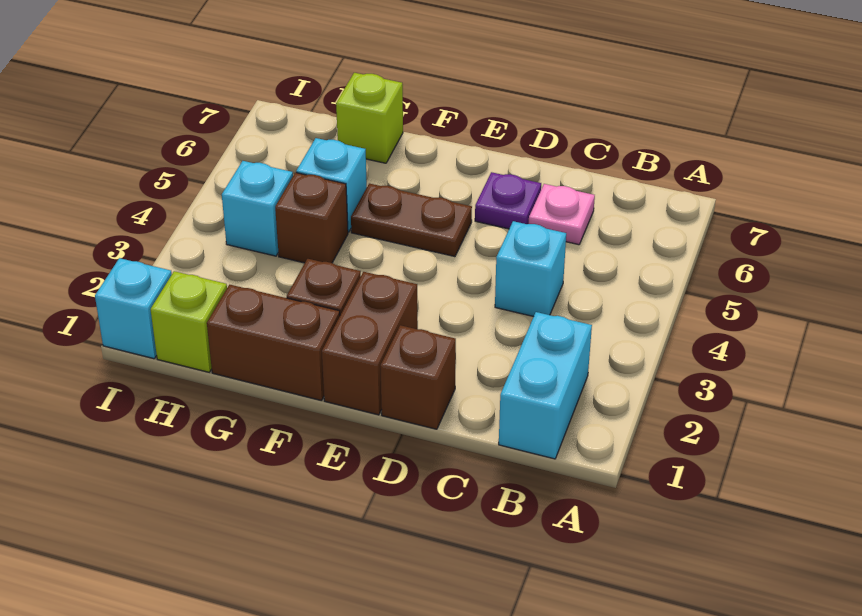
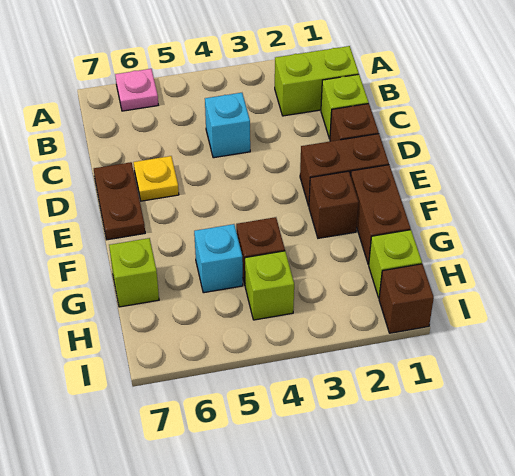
cyan 1x2 brick [499,312,592,459] -> lime 1x2 brick [275,46,359,116]
none -> lime 1x1 brick [321,74,369,139]
pink 1x1 plate [529,184,595,245] -> pink 1x1 plate moved to [115,69,158,111]
purple 1x1 plate [475,172,541,229] -> yellow 1x1 plate [134,156,179,201]
brown 1x2 plate [351,183,472,257] -> brown 1x2 plate moved to [94,162,145,240]
cyan 1x1 brick [222,161,293,256] -> lime 1x1 brick [245,251,294,320]
cyan 1x1 brick [95,258,172,359] -> brown 1x1 brick [379,264,434,333]

